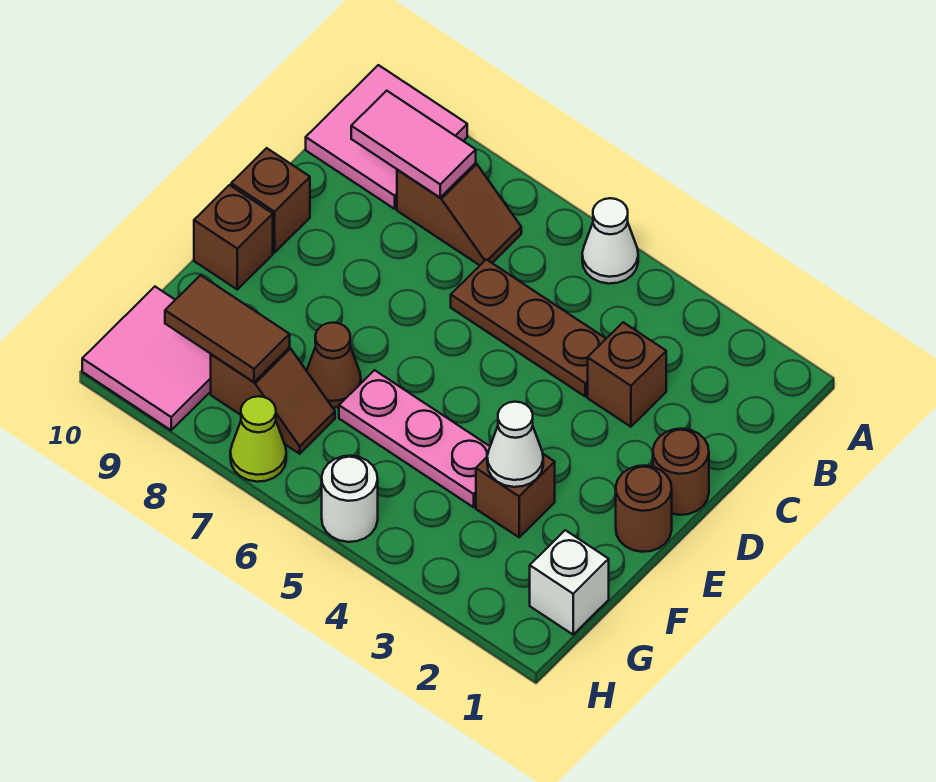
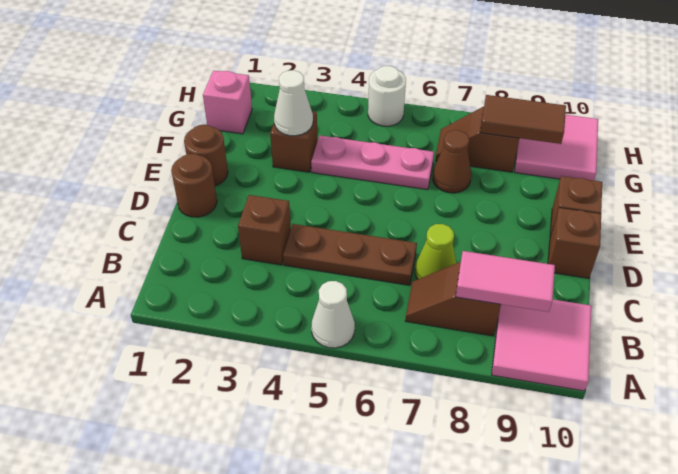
white 1x1 brick [530,530,609,635] -> pink 1x1 brick [203,70,252,134]
lime 1x1 cone [230,396,286,482] -> lime 1x1 cone moved to [415,224,456,280]

